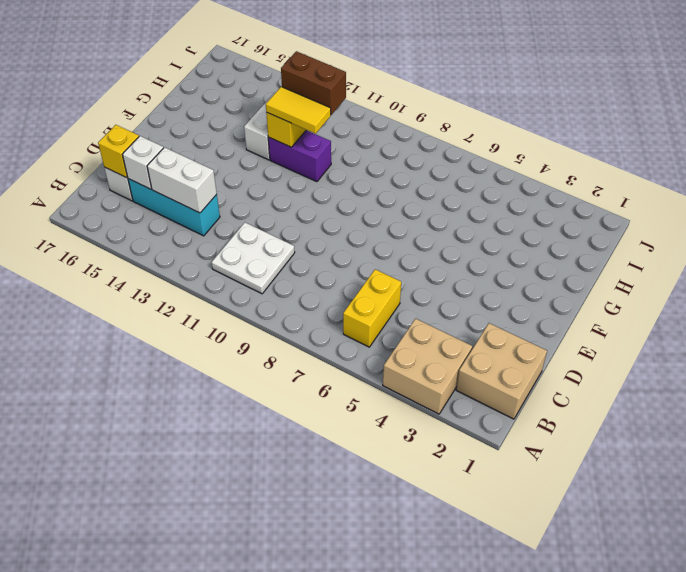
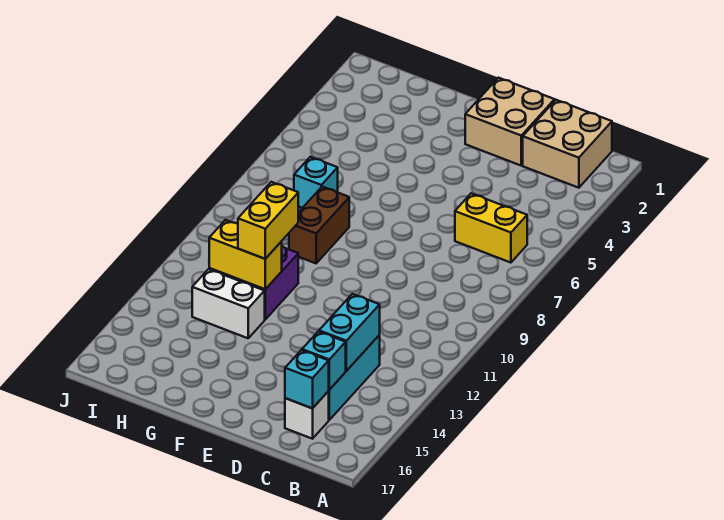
tan 2x2 brick [383,319,472,414] -> tan 2x2 brick moved to [465,78,555,165]
white 2x2 plate [212,223,295,294] -> none
white 1x2 brick [147,147,217,213] -> cyan 1x2 brick [319,294,380,371]
white 1x1 brick [122,136,163,189] -> cyan 1x1 brick [302,331,346,390]
yellow 1x1 brick [98,125,139,178] -> cyan 1x1 brick [285,350,329,408]
yellow 1x2 tile [266,87,331,134] -> yellow 1x2 brick [238,182,298,259]
none -> cyan 1x1 brick [294,157,338,208]
brown 1x2 brick [281,51,346,115] -> brown 1x2 brick moved to [289,187,349,263]

